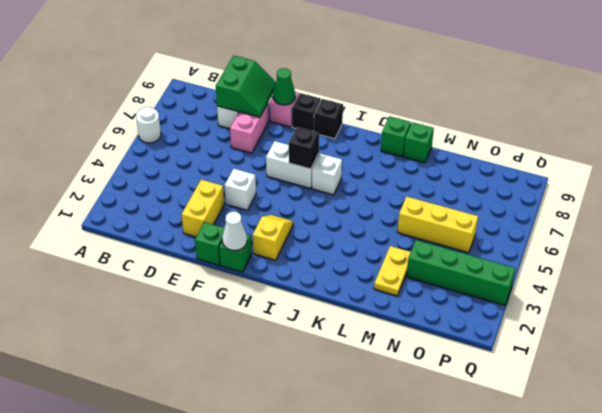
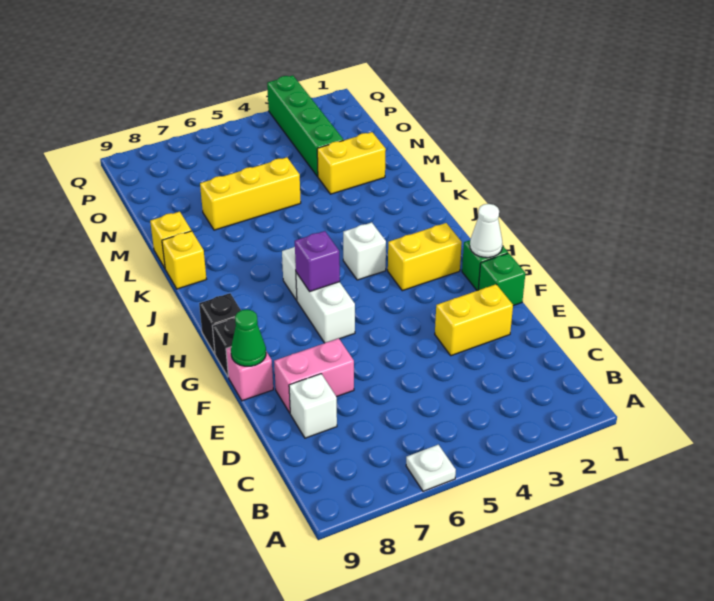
white 1x1 round brick [136,107,161,143] -> white 1x1 plate [406,445,456,491]
green 2x2 slope [216,56,276,117] -> none
white 1x1 brick [225,169,256,210] -> white 1x1 brick moved to [343,222,386,280]
yellow 1x2 slope [253,215,293,260] -> yellow 1x2 brick [388,223,462,291]
black 1x1 brick [289,127,319,169] -> purple 1x1 brick [295,231,340,291]
green 1x1 brick [381,116,411,157] -> yellow 1x1 brick [162,231,206,289]
green 1x1 brick [404,122,434,163] -> yellow 1x1 brick [150,212,191,268]
yellow 1x2 plate [374,246,411,296] -> yellow 1x2 brick [317,132,386,194]
yellow 1x3 brick [398,196,478,253] -> yellow 1x3 brick turned to [200,157,301,230]

